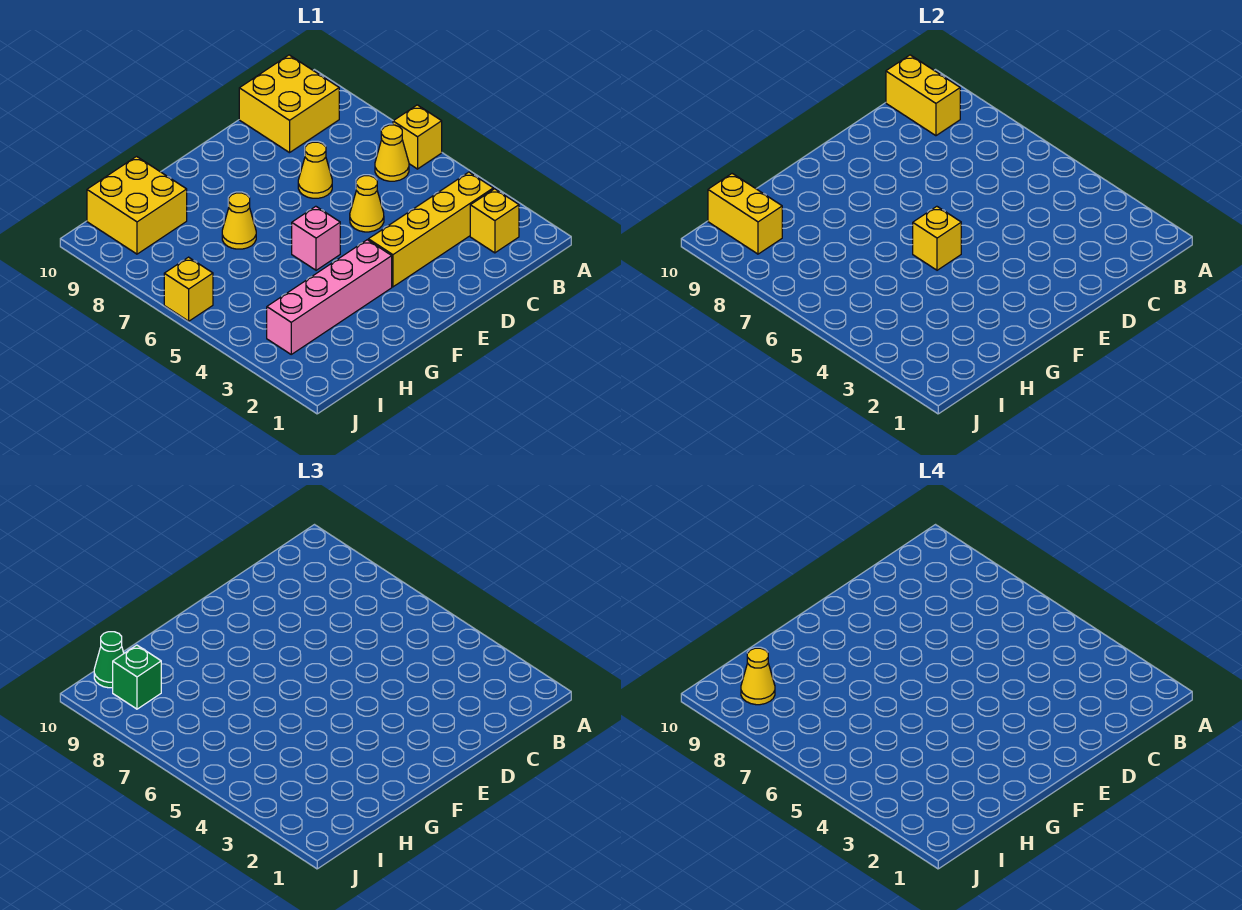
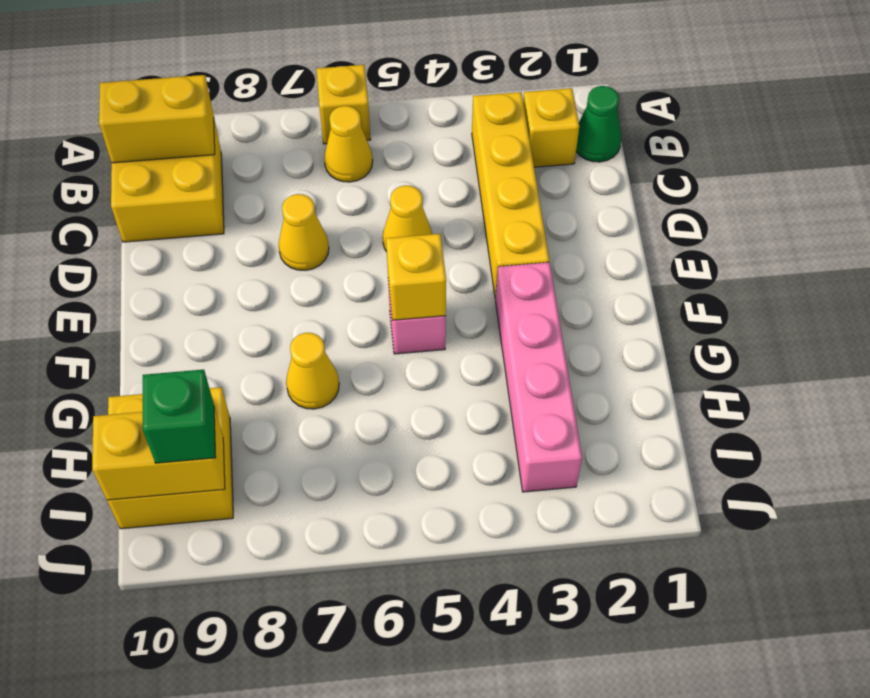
yellow 1x1 cone [741,648,775,705] -> none
green 1x1 cone [94,632,124,688] -> green 1x1 cone moved to [576,86,621,162]
yellow 1x1 brick [164,257,213,321] -> none

